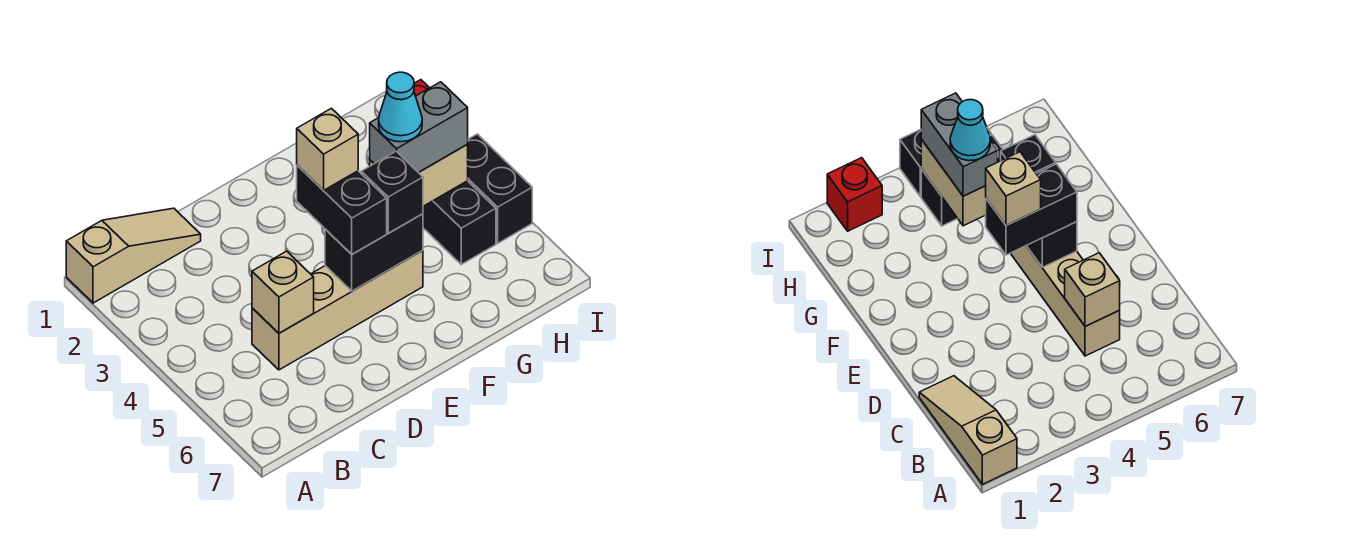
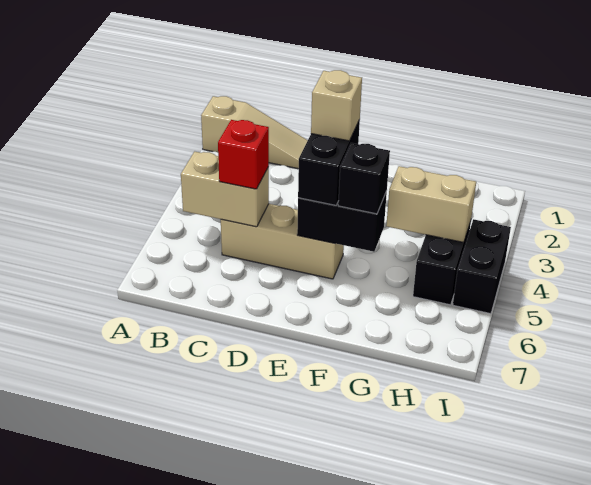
tan 1x4 brick [252,251,423,370] -> tan 1x3 brick [221,204,344,279]
tan 1x1 brick [252,251,314,333] -> tan 1x2 brick [181,152,269,227]
grey 1x2 brick [370,82,468,172] -> none
cyan 1x1 cone [379,72,422,142] -> none
red 1x1 brick [827,158,882,231] -> red 1x1 brick moved to [218,120,269,189]

